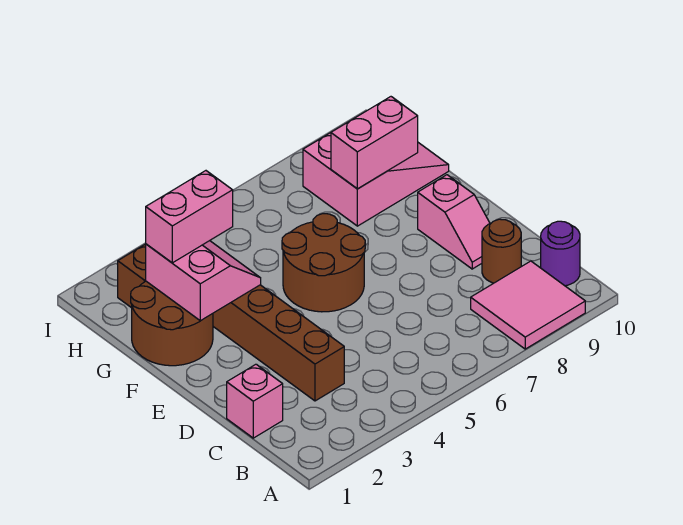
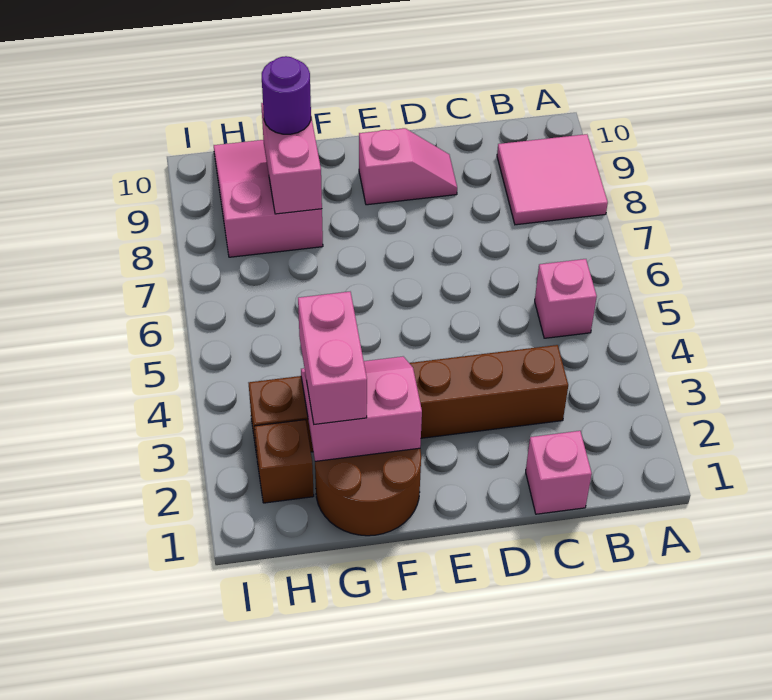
none -> pink 1x1 brick [535,259,597,338]
purple 1x1 round brick [541,221,580,286] -> purple 1x1 round brick moved to [262,56,311,134]
brown 1x1 round brick [482,219,521,283] -> none
brown 2x2 round brick [282,214,365,312] -> none

